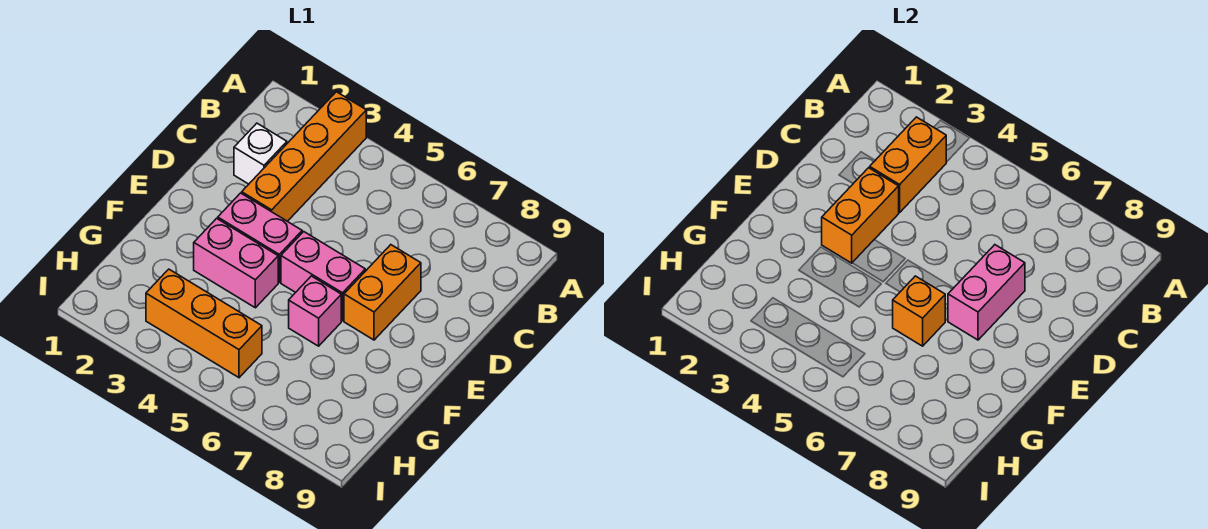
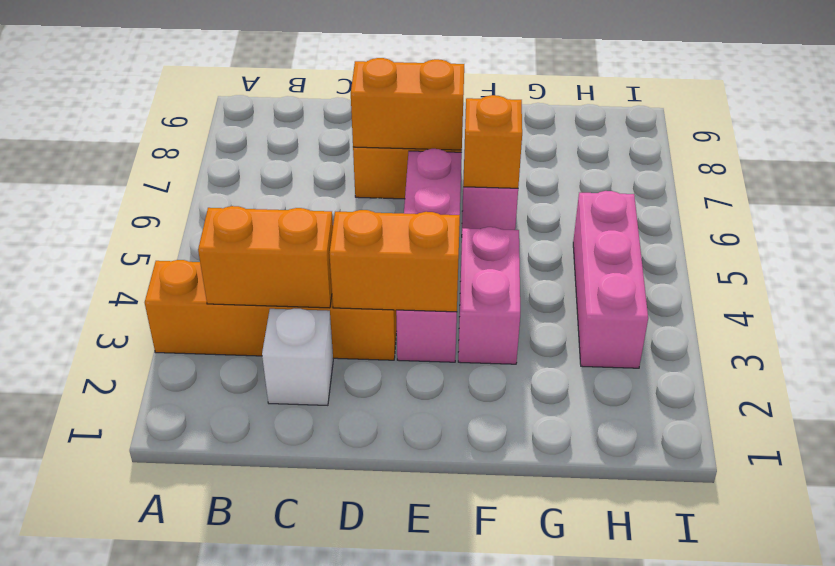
pink 1x2 brick [948,245,1025,340] -> orange 1x2 brick [351,58,464,150]
orange 1x3 brick [146,269,262,378] -> pink 1x3 brick [573,191,648,368]

